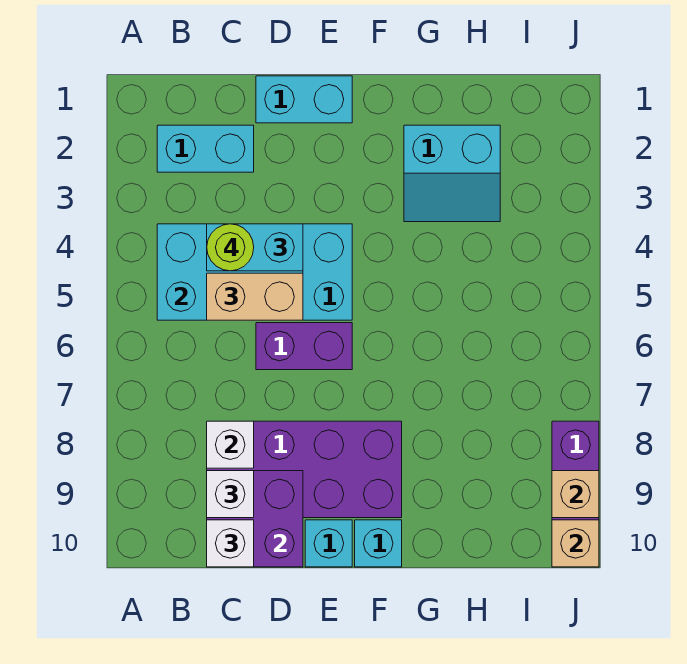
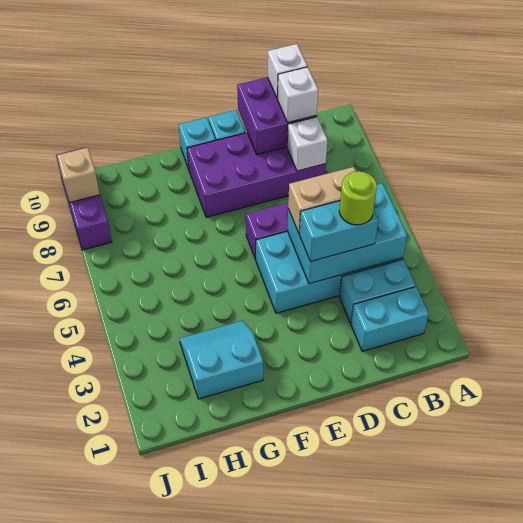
cyan 1x2 brick [256,76,352,123] -> cyan 1x2 brick moved to [339,259,416,323]
tan 1x1 brick [552,520,599,567] -> none

